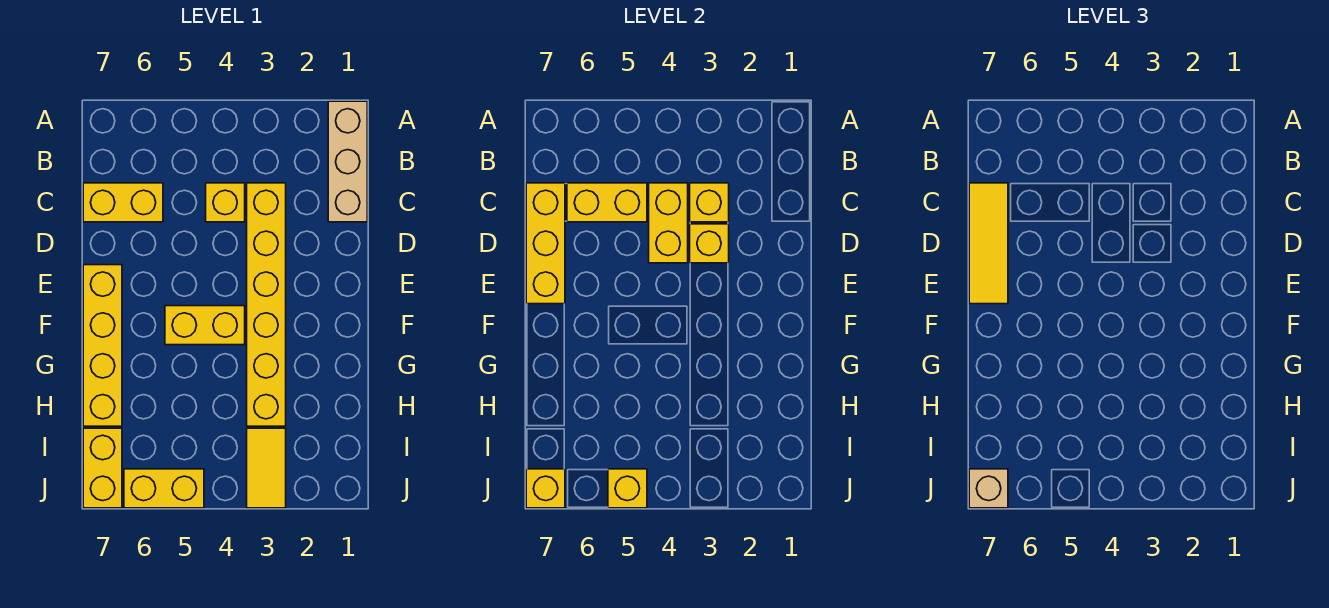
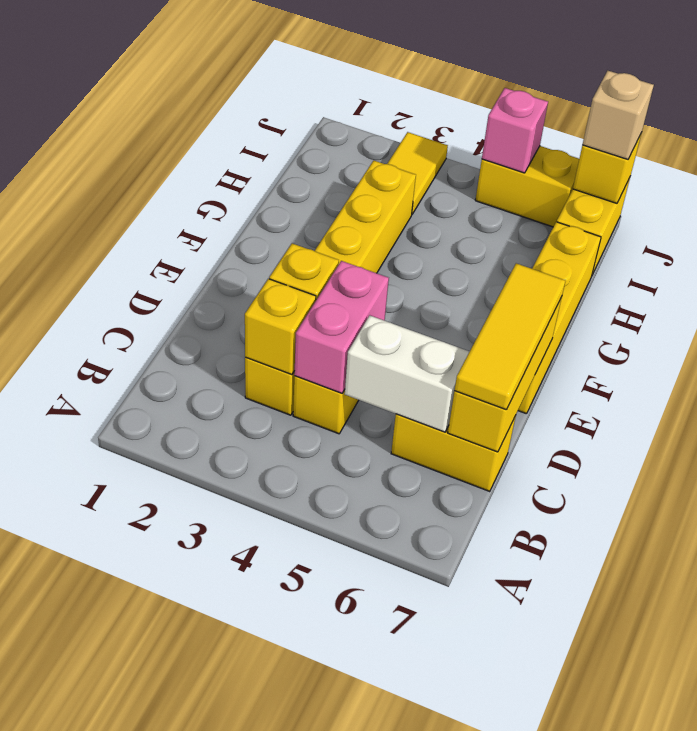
tan 1x3 brick [328,101,367,222] -> none
yellow 1x2 brick [649,183,688,263] -> pink 1x2 brick [294,261,389,393]
yellow 1x2 brick [567,183,647,222] -> white 1x2 brick [345,315,470,432]
yellow 1x2 brick [165,306,245,345] -> none
yellow 1x1 brick [608,469,647,508] -> pink 1x1 brick [482,88,548,173]

